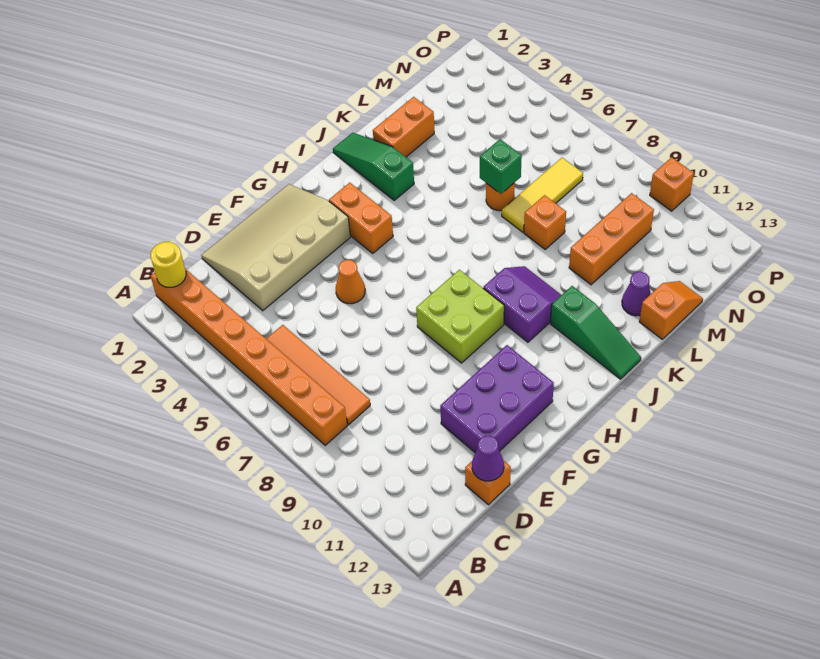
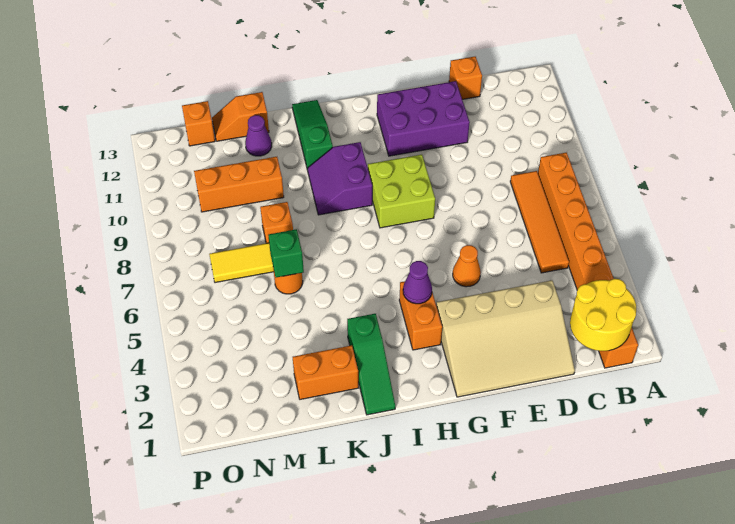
yellow 1x1 round brick [150,242,186,287] -> yellow 2x2 round brick [570,279,636,351]
purple 1x1 cone [472,436,504,481] -> purple 1x1 cone moved to [403,261,432,304]
orange 1x1 brick [650,157,694,211] -> orange 1x1 brick moved to [182,101,215,146]

